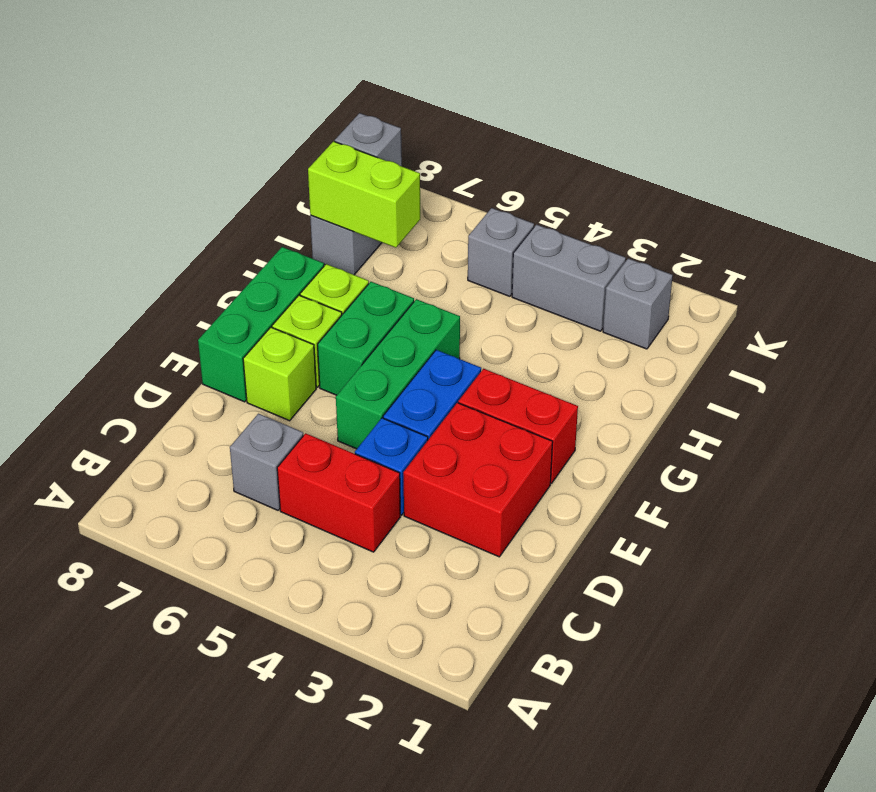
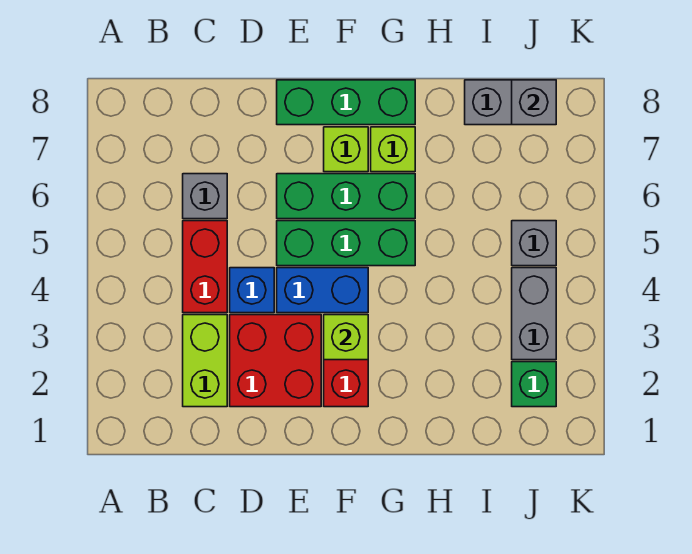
lime 1x1 brick [243,327,316,421] -> lime 1x1 brick moved to [324,315,368,360]
green 1x2 brick [318,282,414,395] -> green 1x3 brick [277,174,415,219]
lime 1x2 brick [308,141,420,248] -> lime 1x2 brick moved to [183,315,227,407]
grey 1x1 brick [603,258,673,349] -> green 1x1 brick [512,362,556,407]

